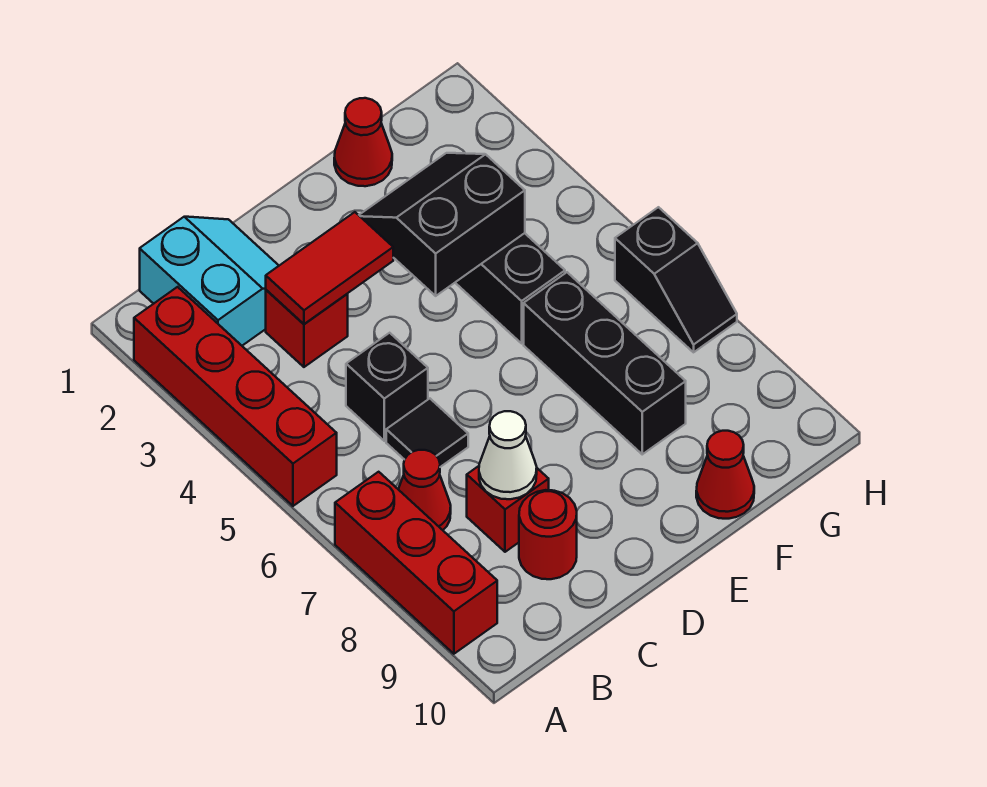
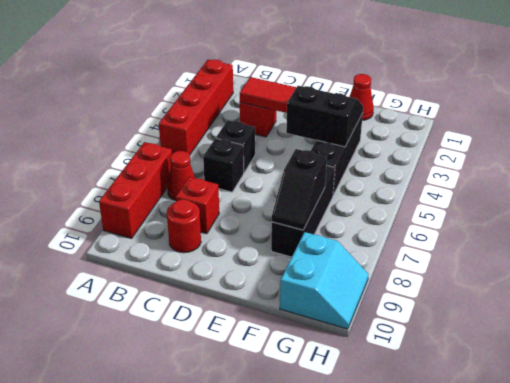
cyan 2x2 slope [140,217,279,346] -> cyan 2x2 slope moved to [280,232,369,329]
black 1x1 tile [386,399,468,467] -> black 1x1 brick [203,138,244,192]
white 1x1 cone [479,411,537,499] -> none
red 1x1 cone [696,431,754,519] -> none
black 1x2 slope [615,207,737,352] -> black 1x2 slope moved to [272,149,327,230]

